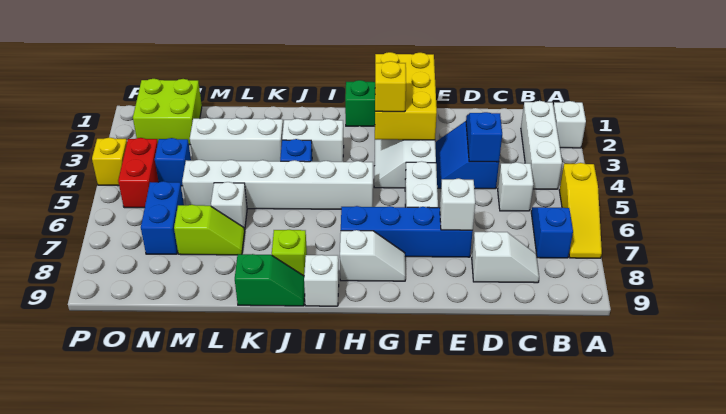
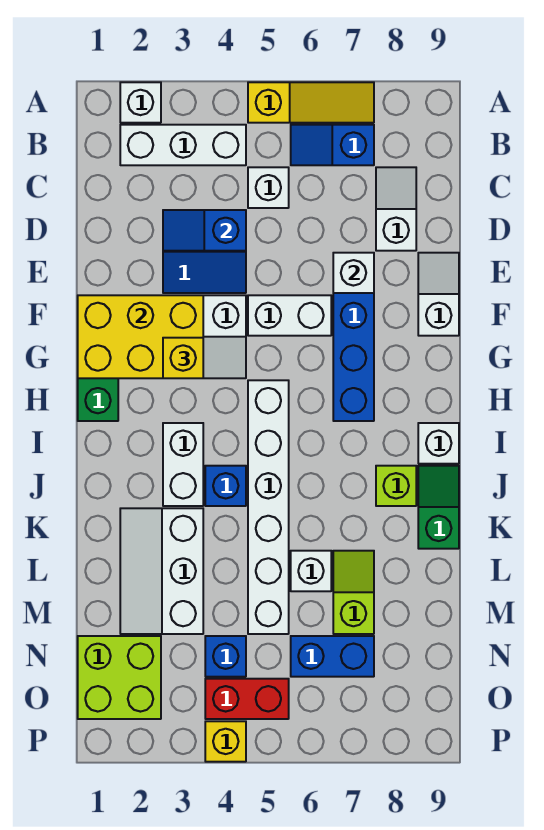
white 1x2 slope [340,230,405,281] -> white 1x2 slope moved to [418,253,459,336]

